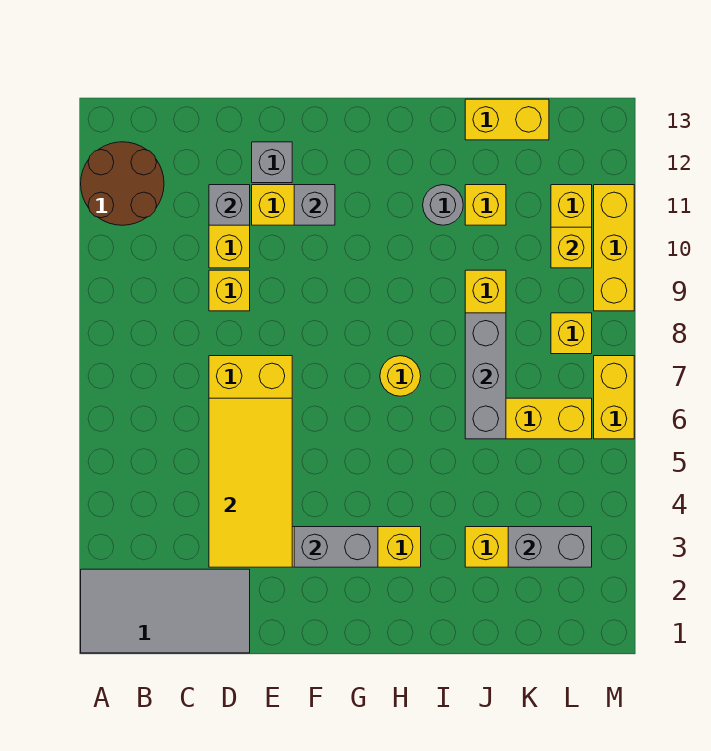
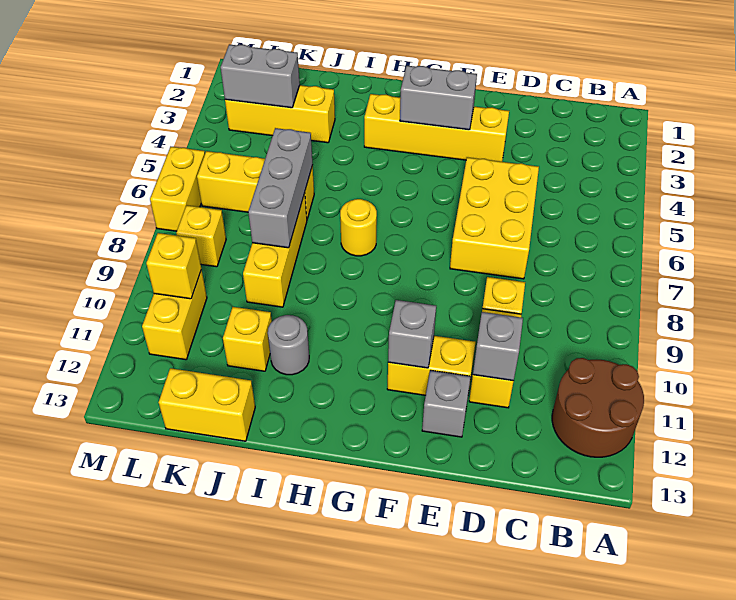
grey 2x4 tile [81,569,250,653] -> none
yellow 2x4 tile [209,398,292,567] -> none
yellow 1x3 brick [594,185,634,311] -> none

